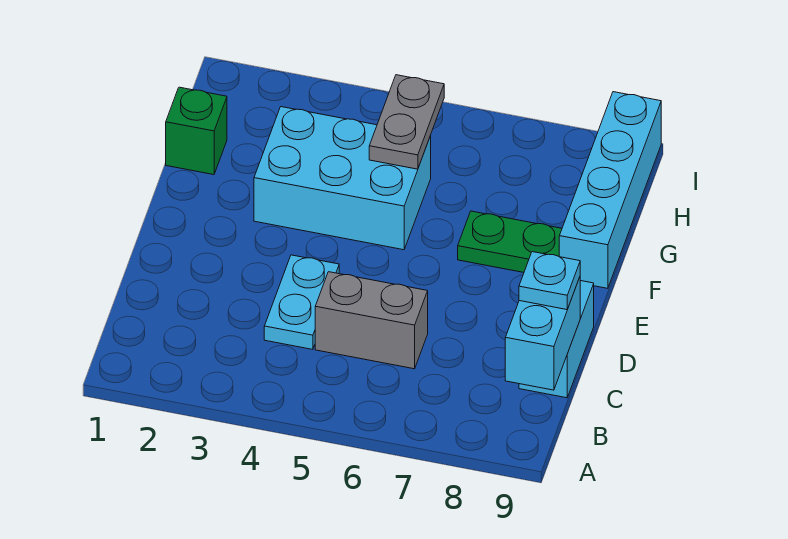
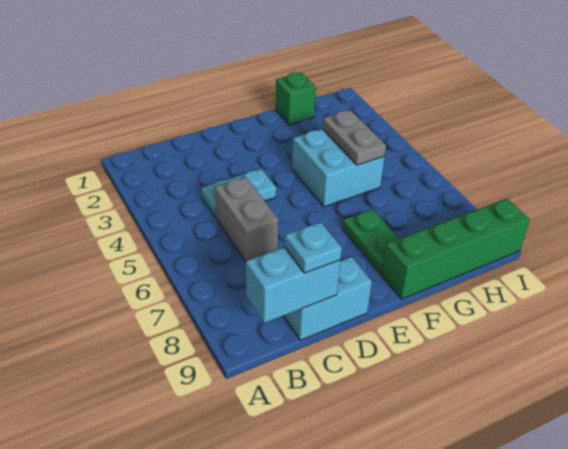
cyan 2x3 brick [254,107,431,250] -> cyan 2x2 brick [292,129,385,207]
cyan 1x4 brick [559,92,661,288] -> green 1x4 brick [381,199,530,299]
grey 1x2 plate [369,75,444,169] -> grey 1x2 plate turned to [322,110,386,165]

